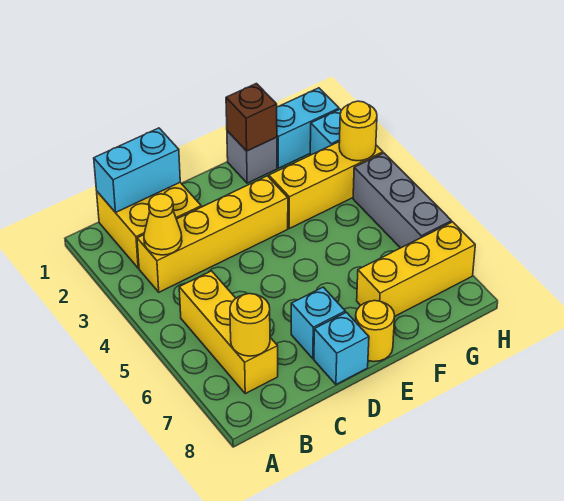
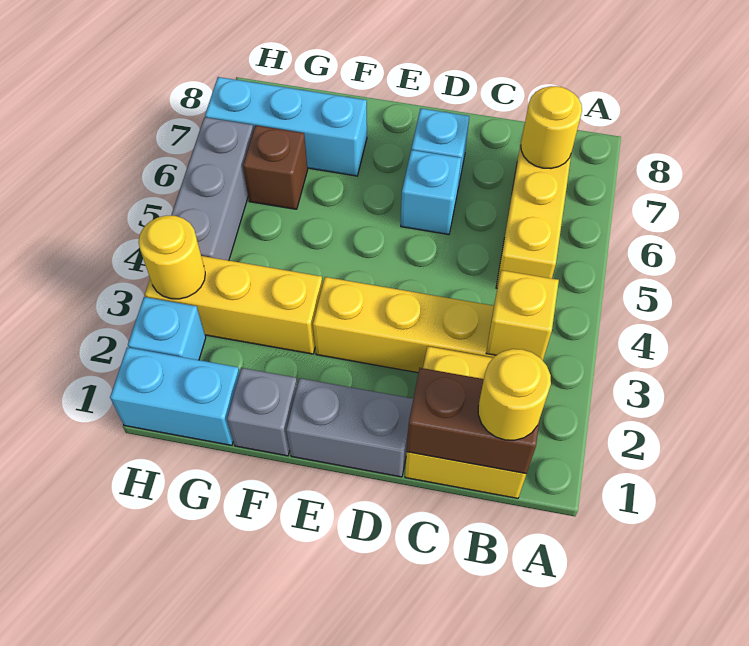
cyan 1x2 brick [94,128,180,213] -> brown 1x2 brick [407,368,540,474]
yellow 1x1 cone [144,194,182,255] -> yellow 1x1 brick [486,270,559,360]
none -> grey 1x2 brick [286,378,413,477]
cyan 1x1 brick [314,312,369,384] -> cyan 1x1 brick moved to [401,150,461,235]
yellow 1x1 round brick [355,301,395,362] -> yellow 1x1 round brick moved to [478,349,551,440]
brown 1x1 brick [226,84,277,151] -> brown 1x1 brick moved to [243,125,308,209]
yellow 1x3 brick [357,222,475,316] -> cyan 1x3 brick [205,77,367,176]

